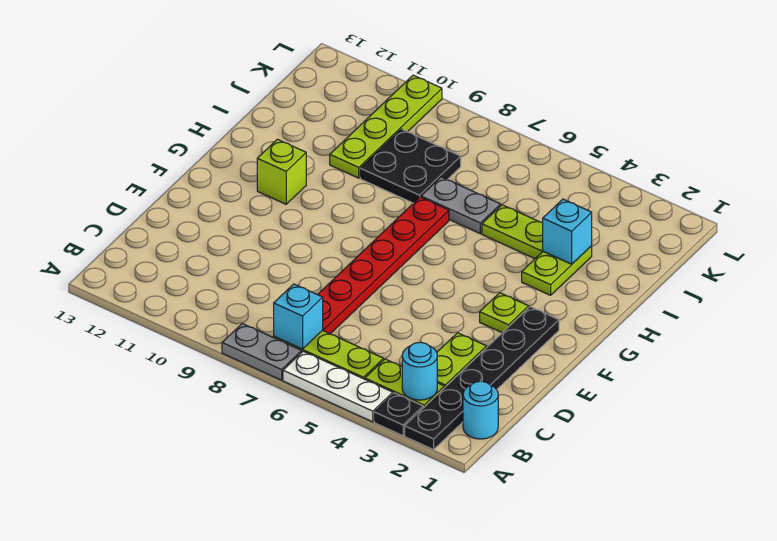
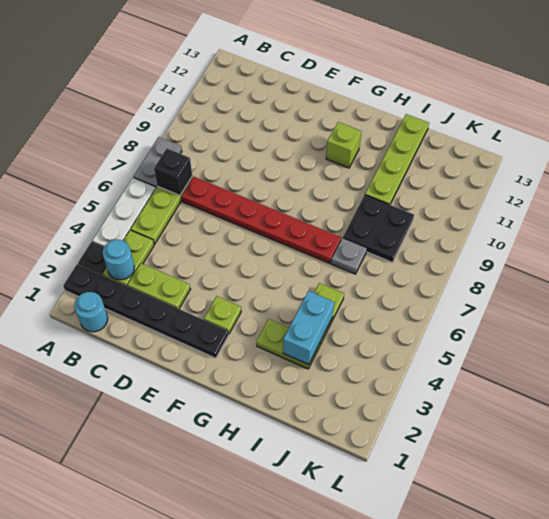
cyan 1x1 brick [274,284,323,349] -> black 1x1 brick [154,149,192,195]
cyan 1x1 brick [543,199,592,264] -> cyan 1x2 brick [283,291,334,365]
grey 1x2 plate [421,177,501,234] -> grey 1x1 plate [331,238,367,274]
lime 1x4 plate [330,75,442,178] -> lime 1x4 plate turned to [365,114,429,205]

